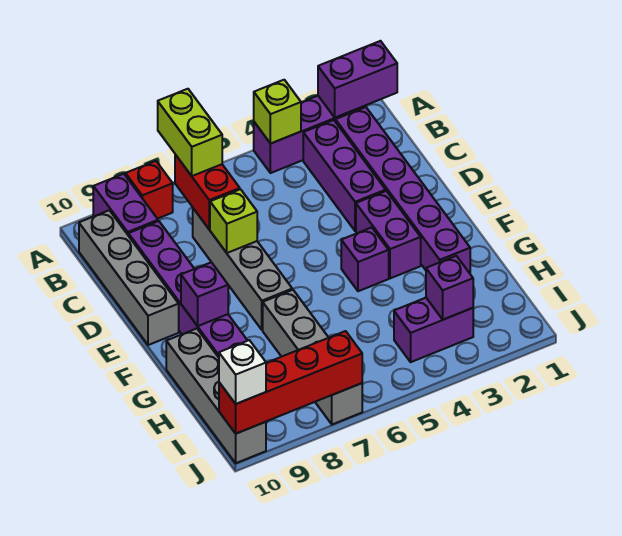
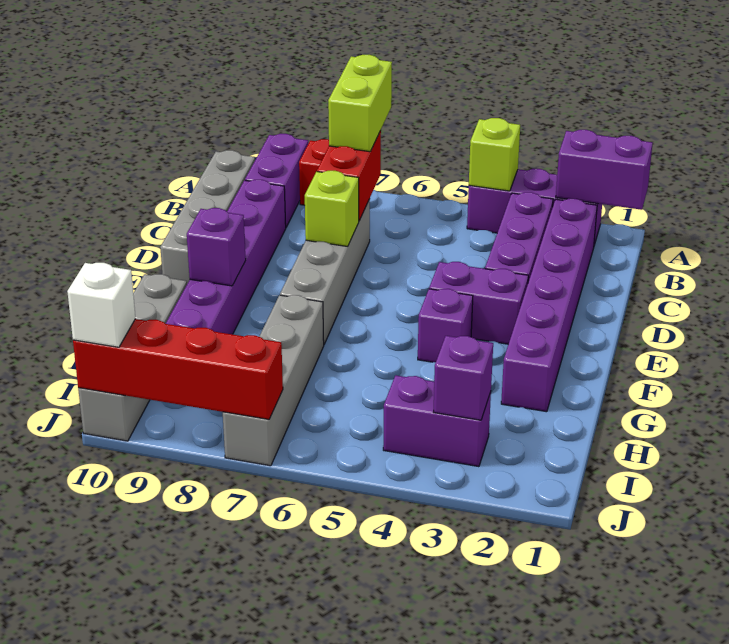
purple 1x2 brick [356,191,421,278] -> purple 1x2 brick turned to [429,262,528,344]

